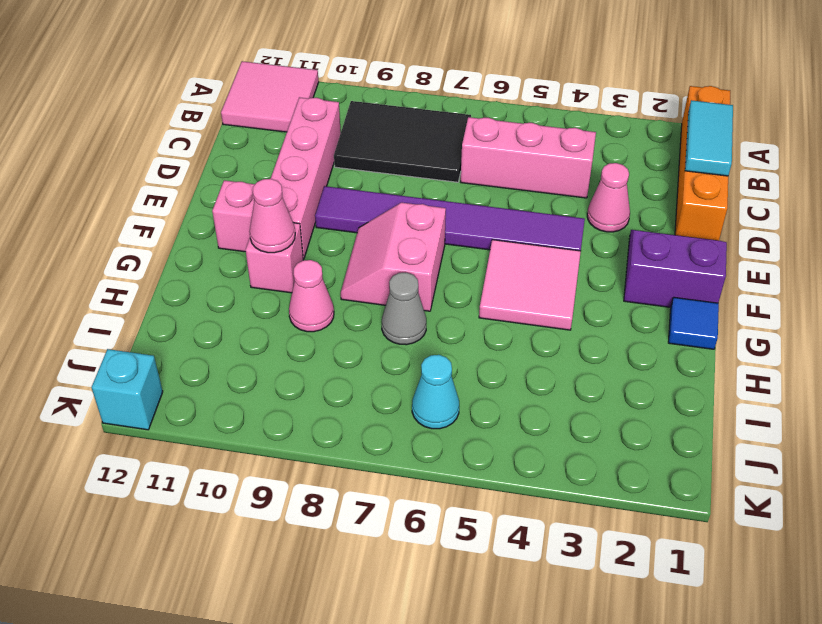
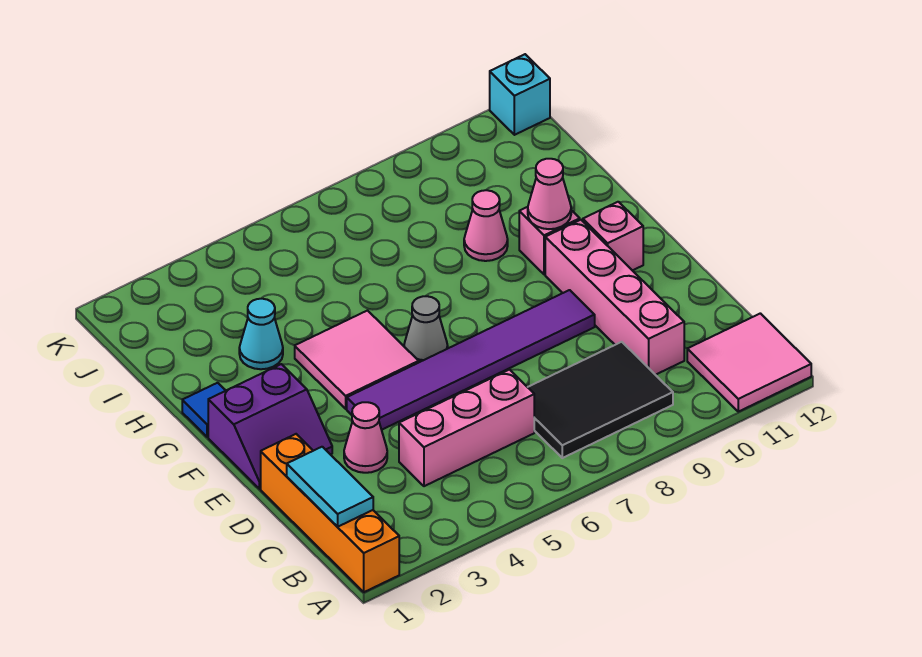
pink 2x2 slope [341,203,446,311] -> none
grey 1x1 cone [382,273,426,345] -> grey 1x1 cone moved to [404,296,448,362]
cyan 1x1 cone [412,355,459,429] -> cyan 1x1 cone moved to [239,299,283,369]

